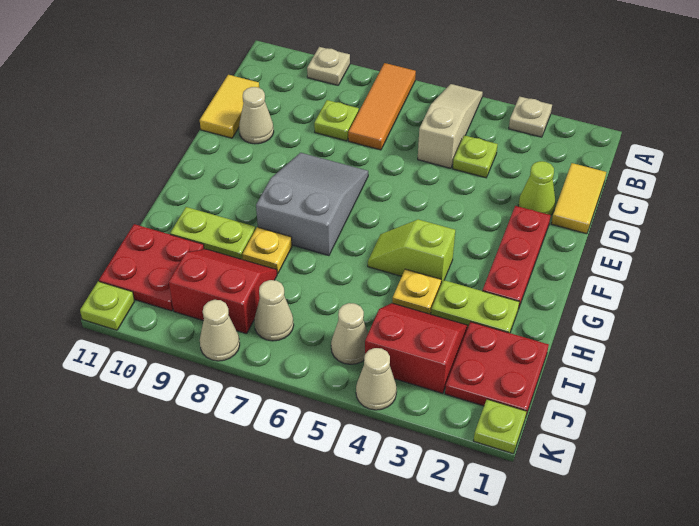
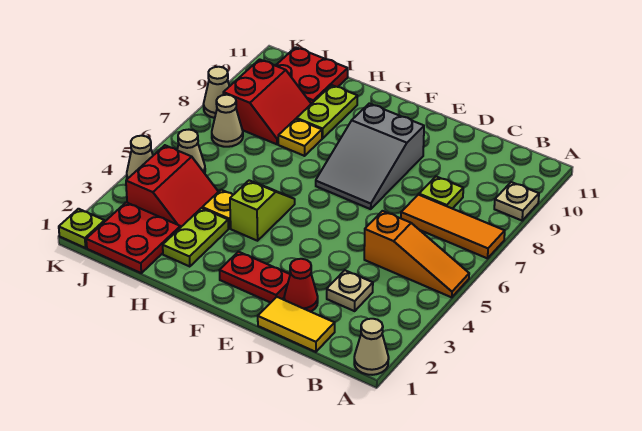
tan 1x1 plate [509,96,552,137] -> tan 1x1 plate moved to [327,270,373,311]
tan 1x3 slope [418,84,483,168] -> orange 1x3 slope [364,211,469,297]
lime 1x1 plate [453,135,498,178] -> none
yellow 1x2 tile [200,75,259,138] -> none
lime 1x1 cone [518,161,556,215] -> red 1x1 cone [284,259,318,312]
tan 1x1 cone [239,87,274,144] -> tan 1x1 cone moved to [354,319,389,375]
red 1x3 plate [483,206,551,309] -> red 1x2 plate [219,252,290,303]
grey 2x3 slope [256,153,368,256] -> grey 2x3 slope turned to [316,104,424,209]
lime 1x1 plate [80,281,135,330] -> none

